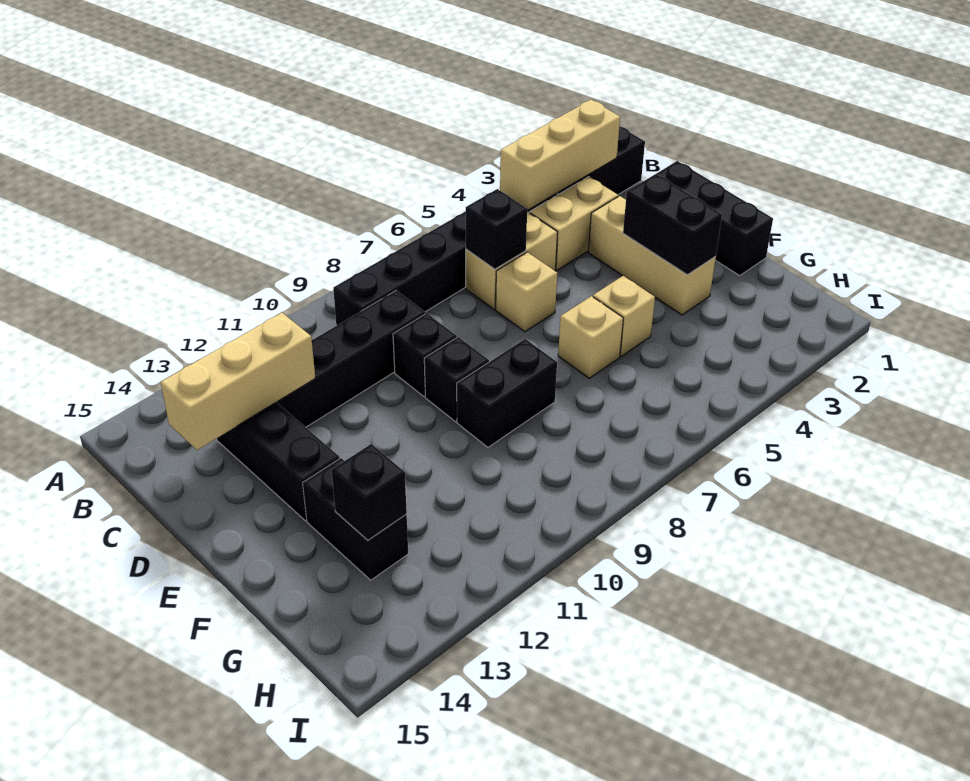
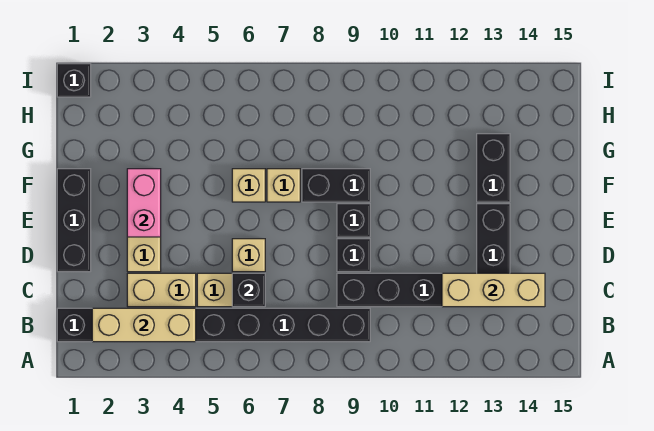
black 1x2 brick [623,174,722,275] -> pink 1x2 brick [127,169,161,237]
tan 1x1 brick [593,276,655,357] -> tan 1x1 brick moved to [267,169,300,202]
black 1x1 brick [331,444,407,540] -> black 1x1 brick moved to [57,64,91,97]

